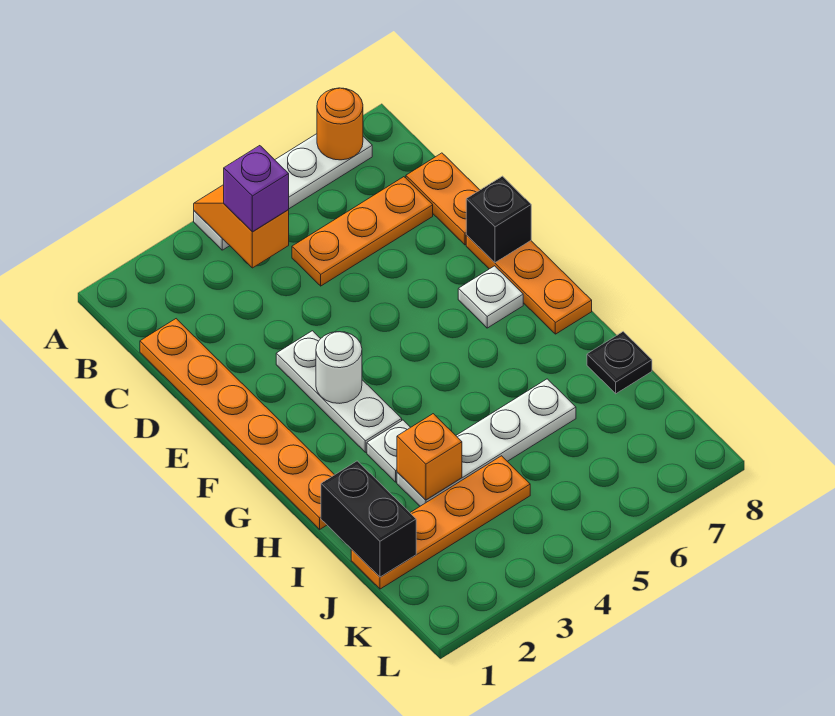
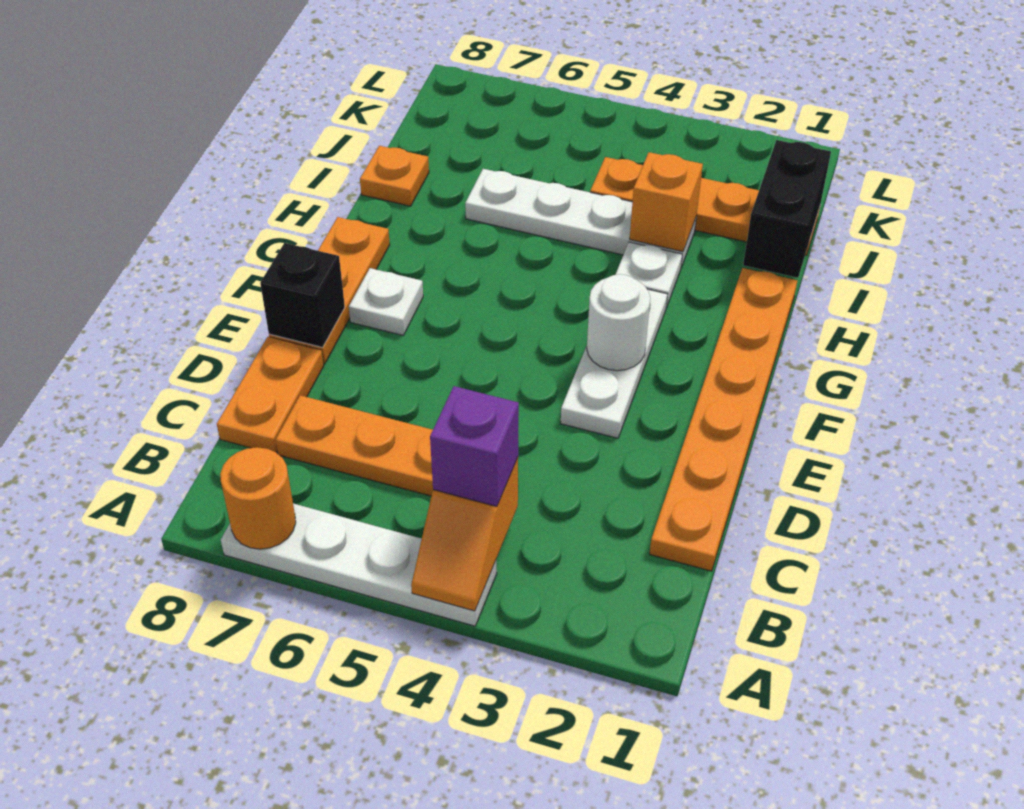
black 1x1 plate [587,332,652,394] -> orange 1x1 plate [360,146,429,206]

